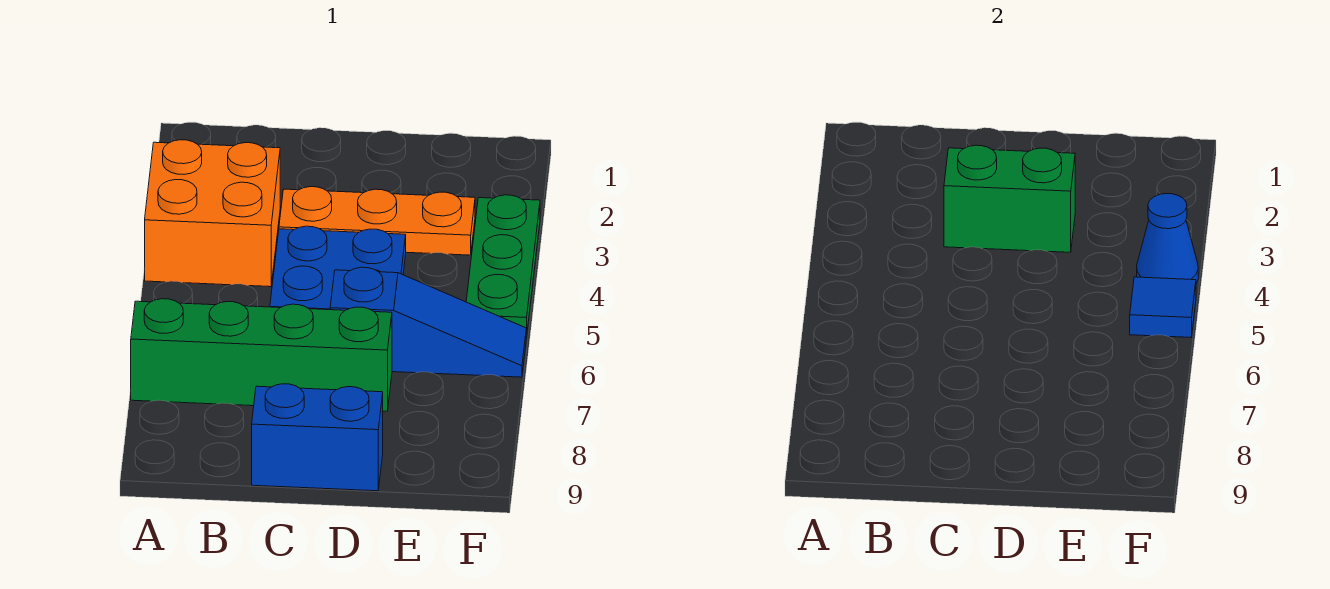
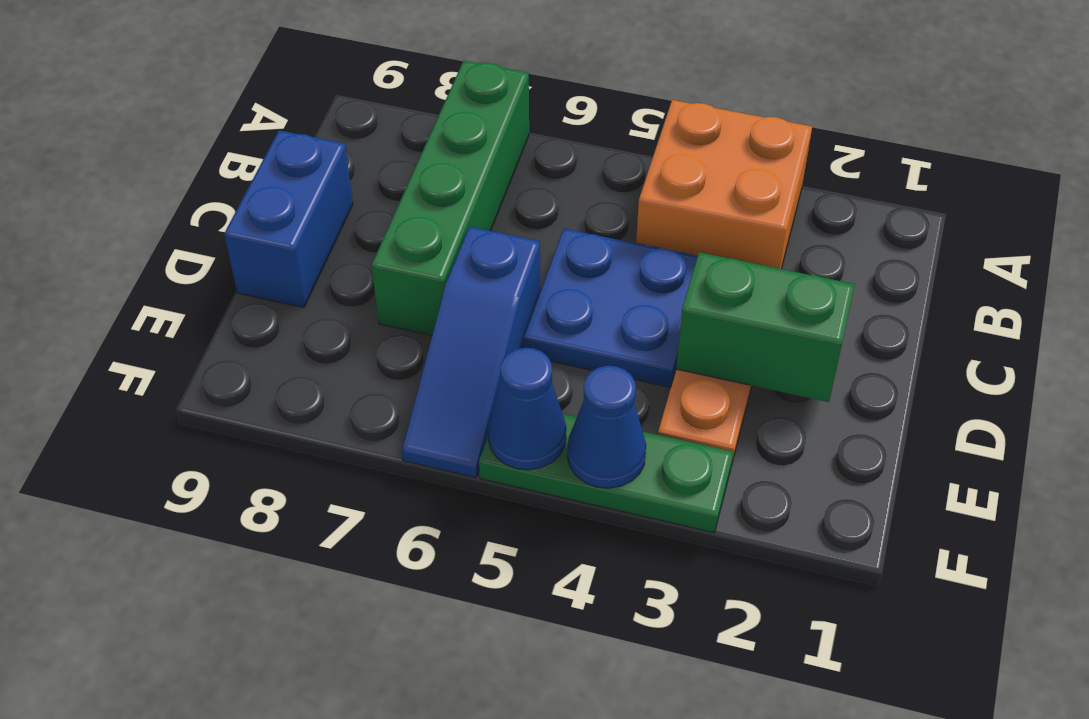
green 1x2 brick [944,145,1075,252] -> green 1x2 brick turned to [676,252,855,402]
blue 1x1 tile [1130,277,1196,337] -> blue 1x1 cone [488,348,566,470]

